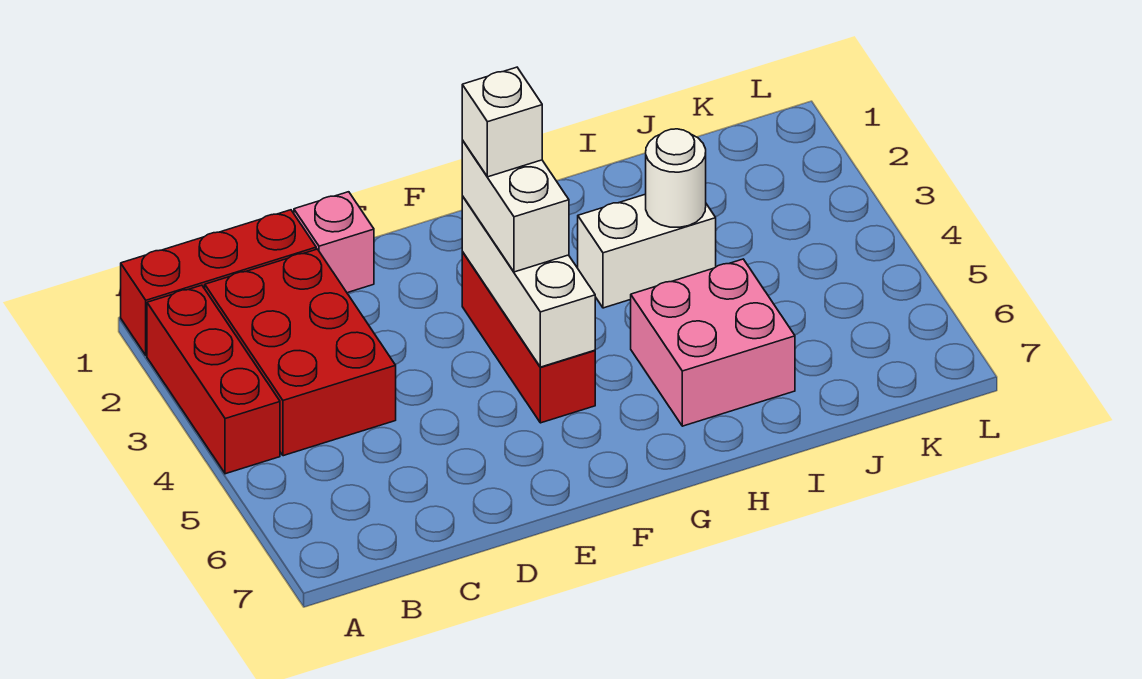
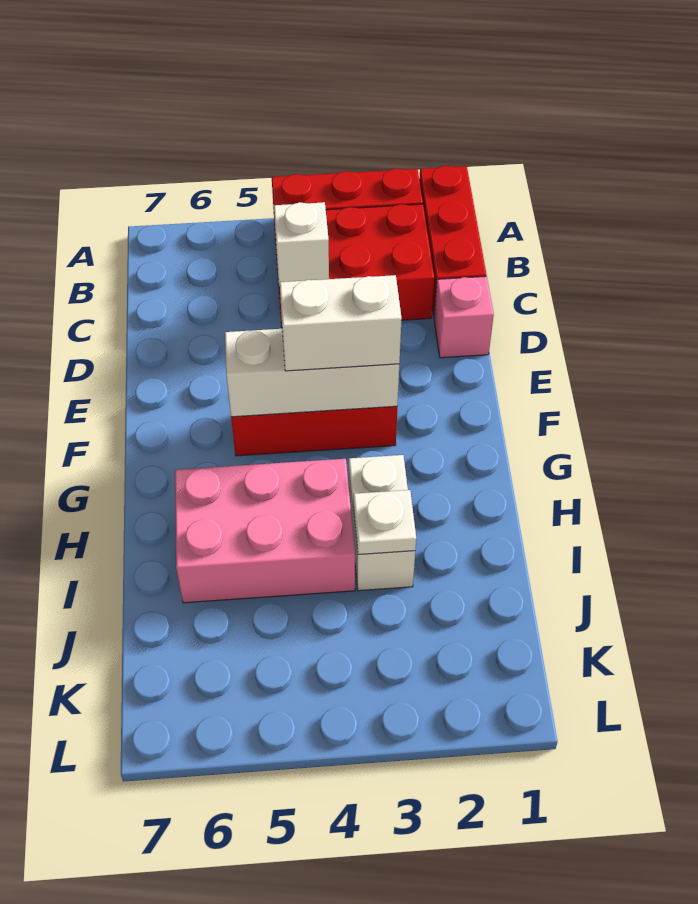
white 1x1 brick [462,67,542,177] -> white 1x1 brick moved to [274,202,329,286]
pink 2x2 brick [631,259,795,426] -> pink 2x3 brick [175,459,355,603]
white 1x1 round brick [646,129,706,227] -> white 1x1 plate [353,490,416,555]

